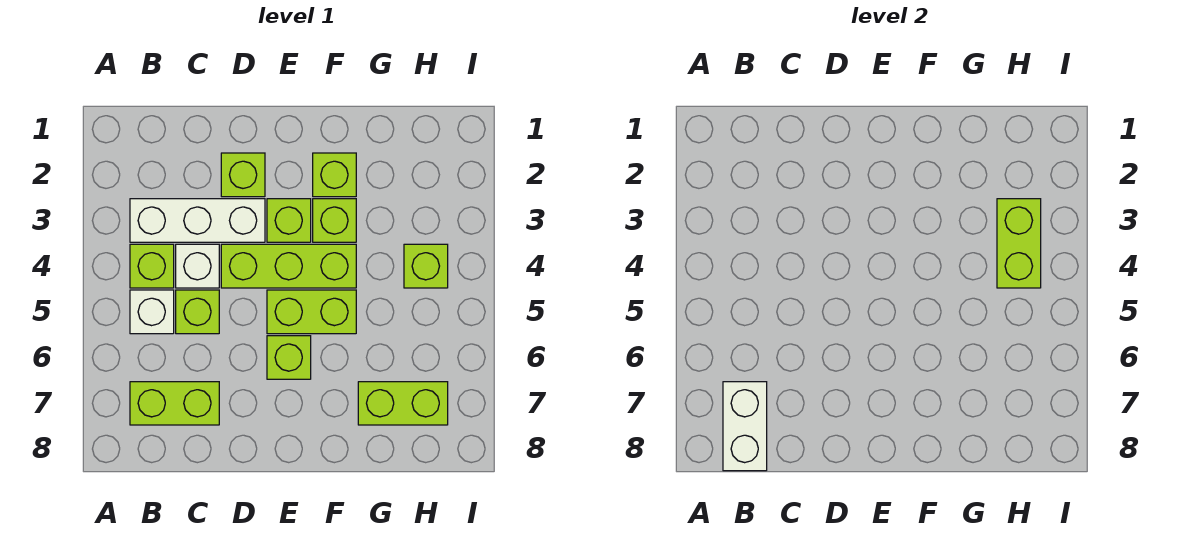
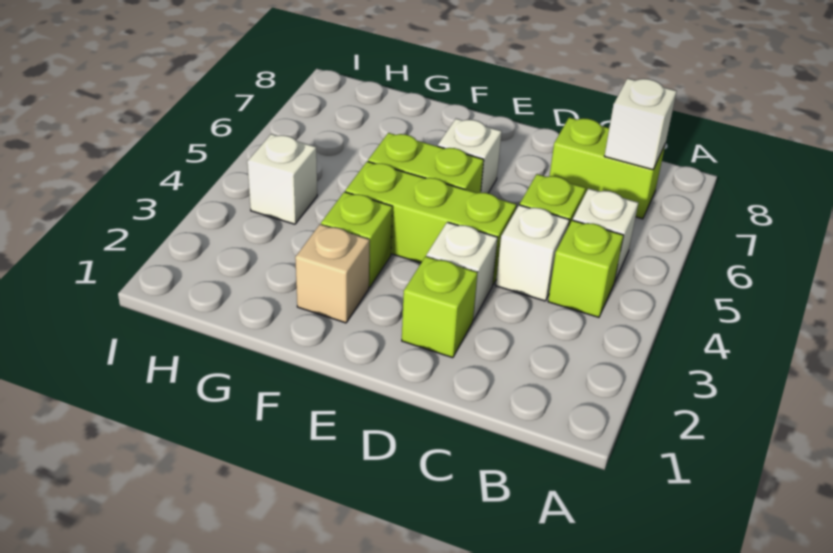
white 1x3 brick [130,199,265,242] -> white 1x1 brick [426,222,498,320]
white 1x2 brick [723,382,767,471] -> white 1x1 brick [605,78,677,170]
lime 1x1 brick [267,199,311,242] -> none
lime 1x1 brick [267,336,311,379] -> white 1x1 brick [438,119,502,193]
lime 1x1 brick [313,153,356,197] -> tan 1x1 brick [295,224,370,323]
lime 1x2 brick [358,382,448,425] -> none
lime 1x2 brick [997,199,1041,288] -> none
lime 1x1 brick [404,244,448,288] -> white 1x1 brick [247,134,317,224]

